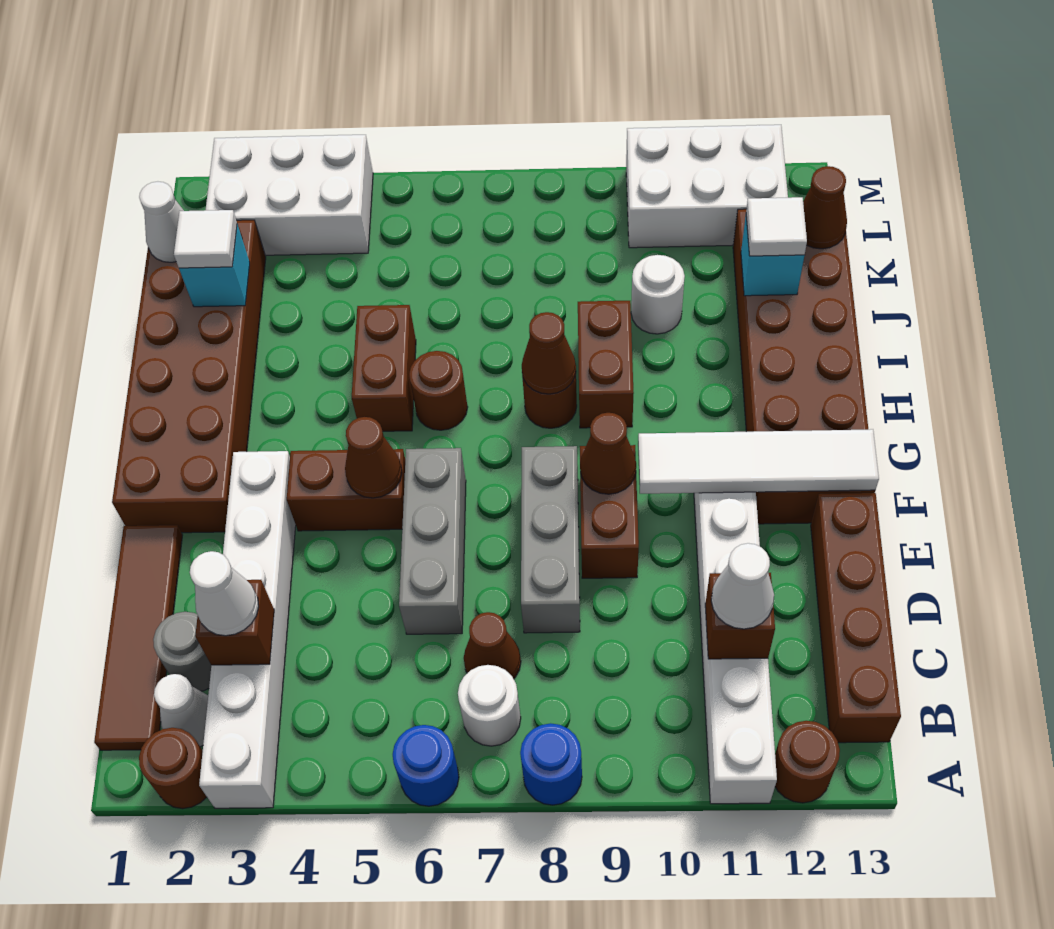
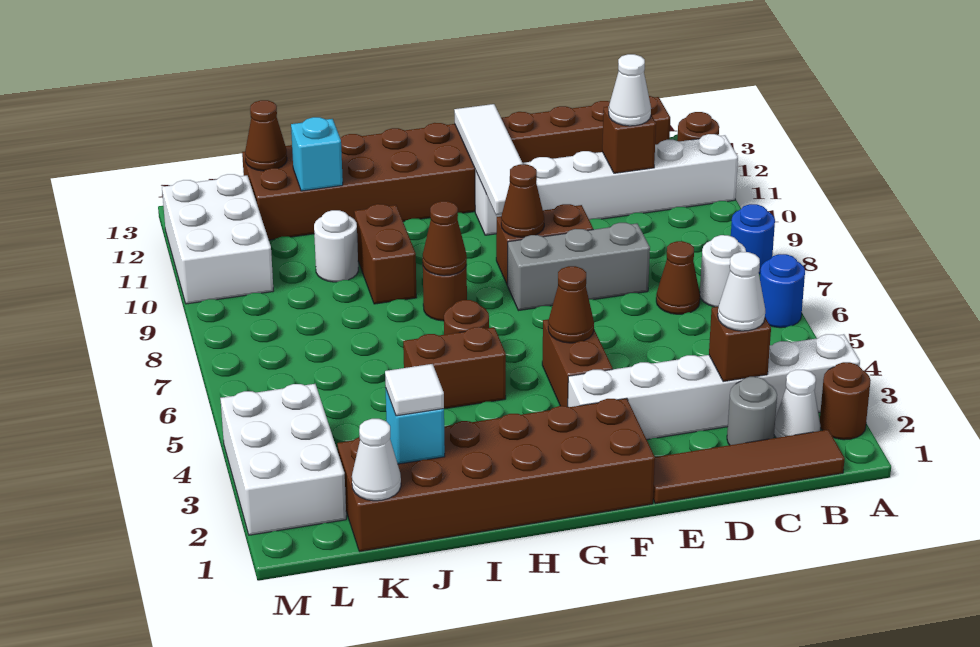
grey 1x3 brick [399,448,466,634] -> none
brown 1x2 brick [578,301,634,428] -> brown 1x2 brick turned to [354,204,417,304]
white 1x1 tile [746,197,807,256] -> none

